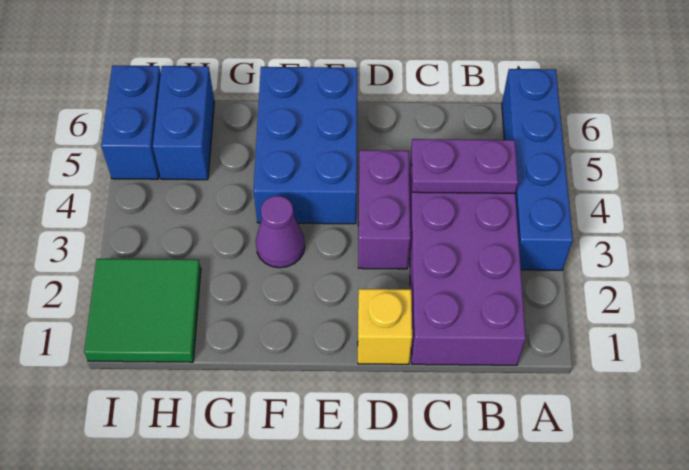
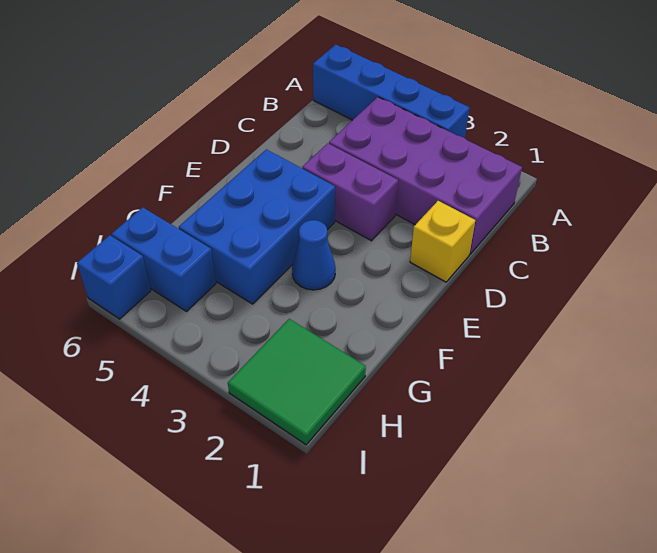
purple 1x2 plate [411,139,518,193] -> none
blue 2x3 brick [253,67,357,224] -> blue 2x3 brick turned to [179,149,335,304]
purple 1x1 cone [256,196,305,268] -> blue 1x1 cone [292,220,336,290]
blue 1x2 brick [101,65,161,179] -> blue 1x1 brick [77,235,151,319]

